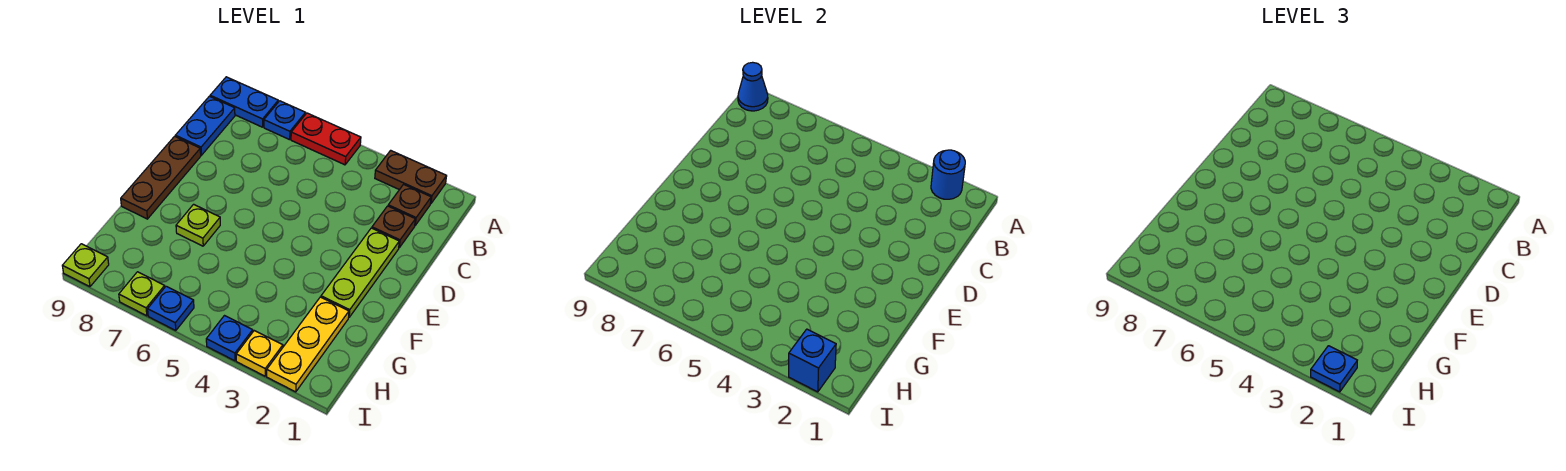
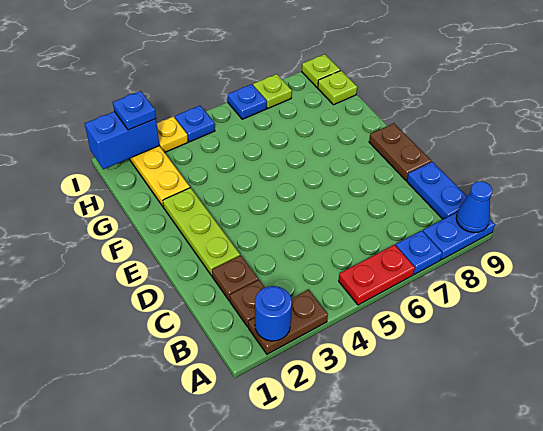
brown 1x3 plate [121,136,201,219] -> brown 1x2 plate [369,123,431,180]
lime 1x1 plate [176,204,220,246] -> lime 1x1 plate moved to [318,71,357,105]
blue 1x1 brick [789,329,836,392] -> blue 1x2 brick [85,112,160,169]

